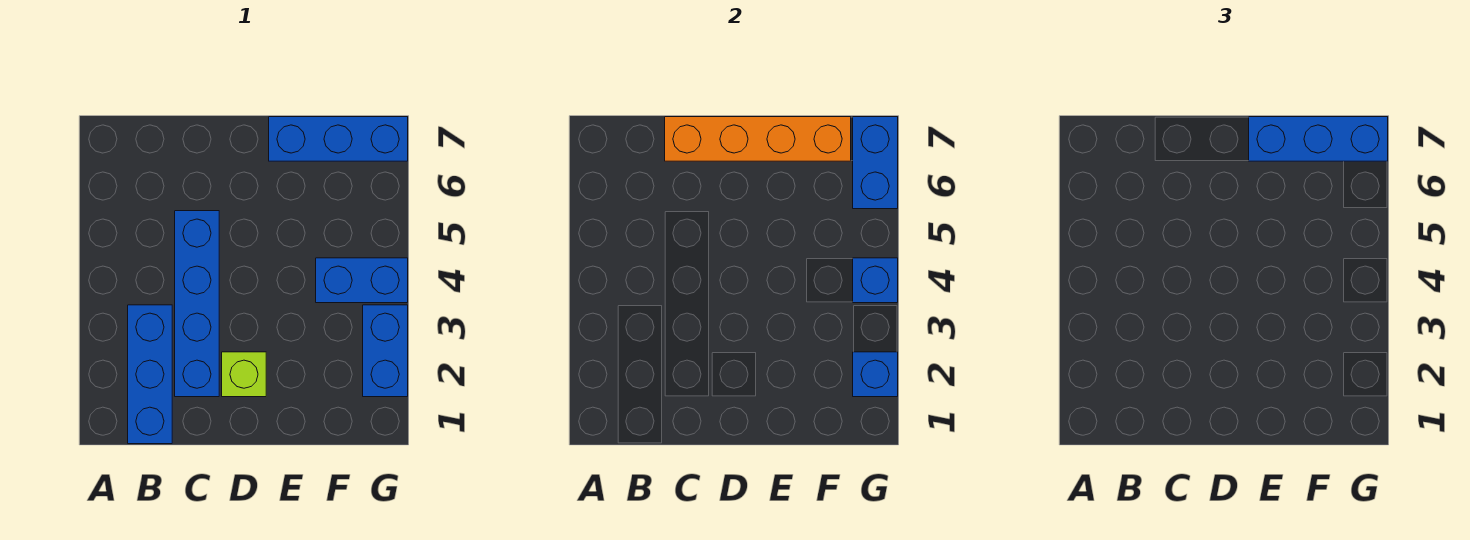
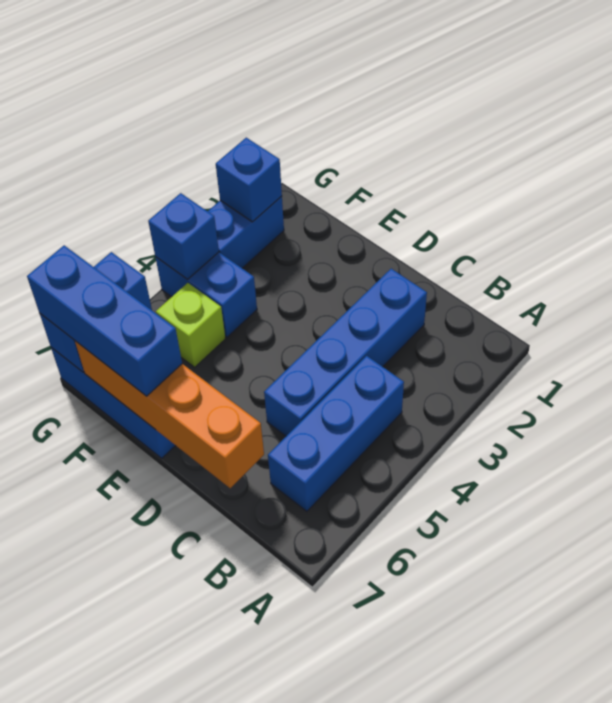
blue 1x3 brick [128,305,172,444] -> blue 1x3 brick moved to [268,356,404,511]
lime 1x1 brick [222,352,266,397] -> lime 1x1 brick moved to [156,283,226,367]

